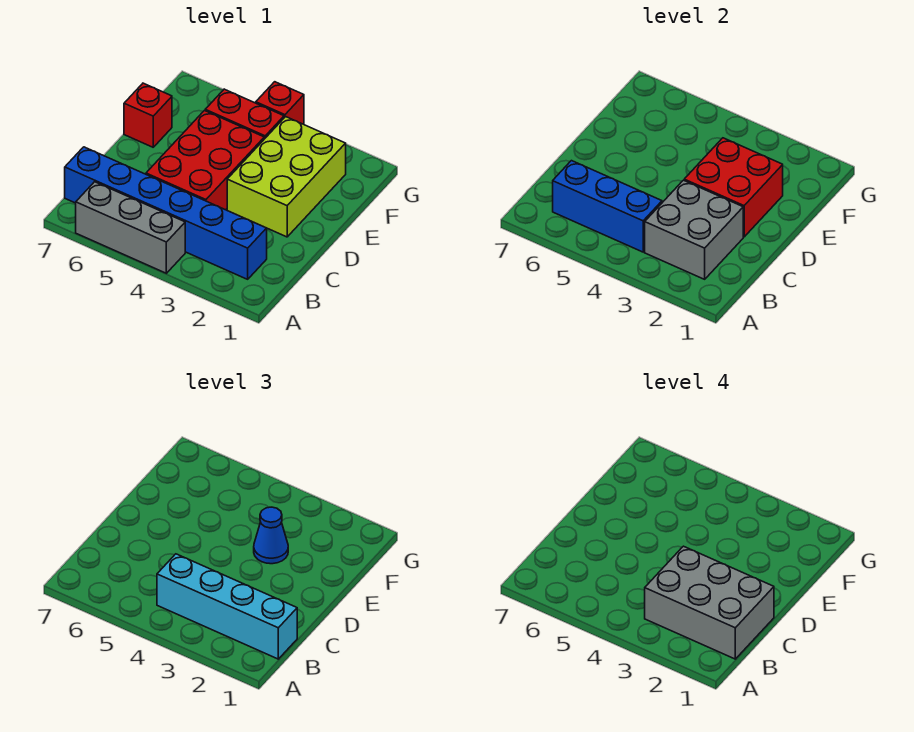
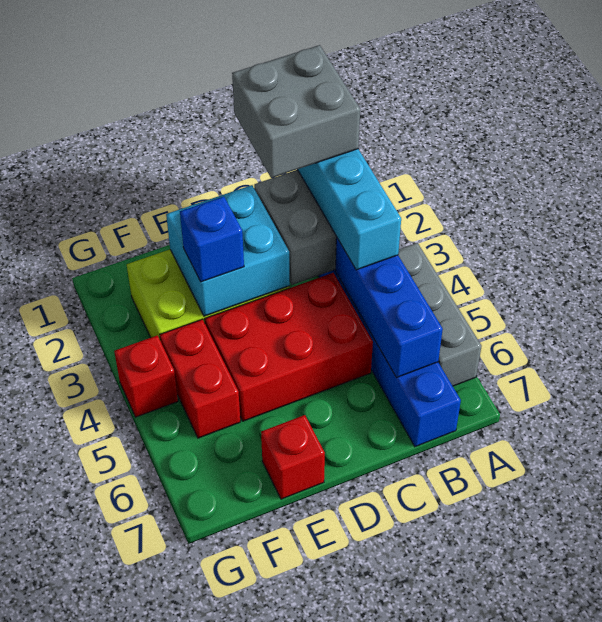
grey 2x3 brick [645,546,774,659] -> grey 2x2 brick [232,45,360,178]
red 2x2 brick [684,138,783,237] -> cyan 2x2 brick [166,185,290,316]
blue 1x1 cone [254,507,288,564] -> blue 1x1 brick [180,197,244,282]

